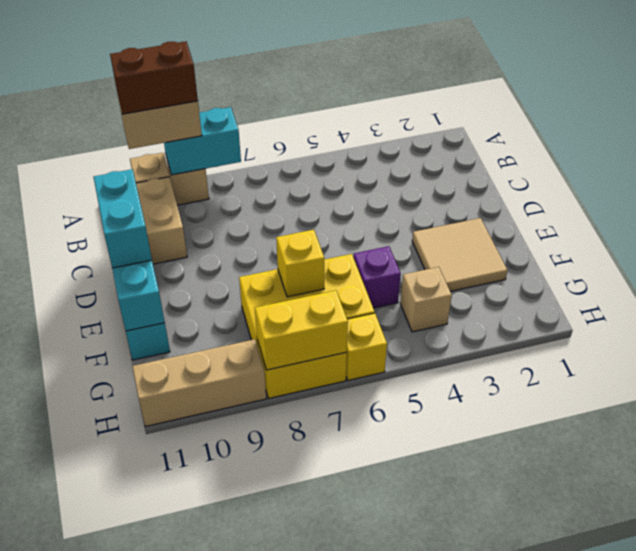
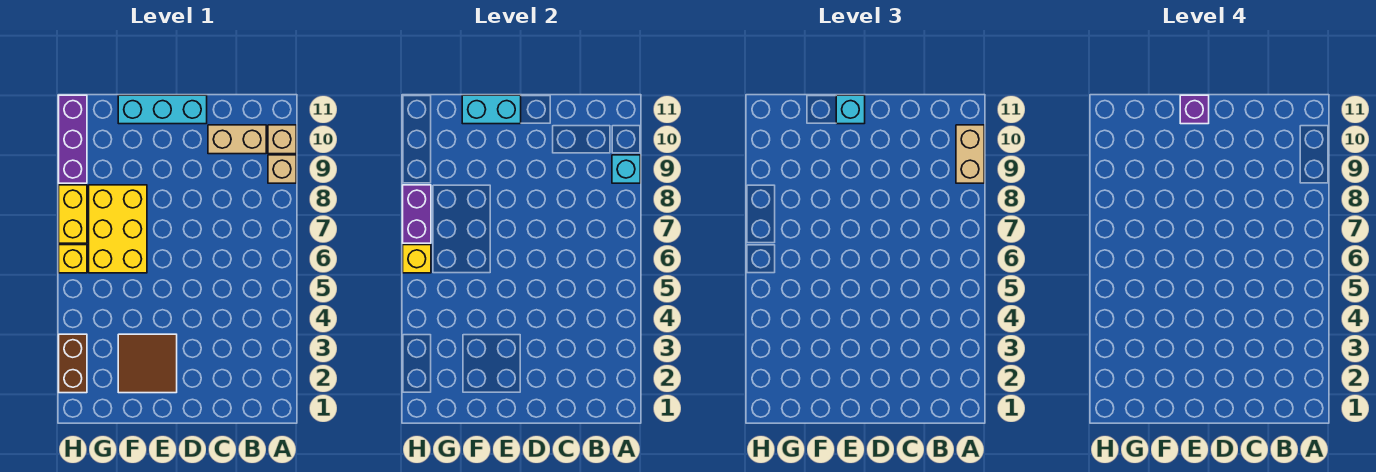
cyan 1x2 brick [164,107,241,175] -> cyan 1x1 brick [612,155,640,183]
brown 1x2 brick [110,41,198,114] -> brown 1x2 brick moved to [59,334,87,393]
cyan 1x2 brick [94,169,152,268] -> cyan 1x1 brick [836,95,865,124]
tan 2x2 tile [412,218,508,292] -> brown 2x2 tile [118,334,177,393]
purple 1x1 brick [353,246,401,308] -> purple 1x1 brick moved to [1180,95,1209,124]
yellow 1x1 brick [276,230,324,297] -> yellow 1x1 brick moved to [403,245,431,273]
tan 1x1 brick [400,267,452,332] -> none
yellow 1x2 brick [255,290,348,370] -> purple 1x2 brick [403,185,431,243]
tan 1x3 brick [132,339,266,427] -> purple 1x3 brick [59,95,87,183]

